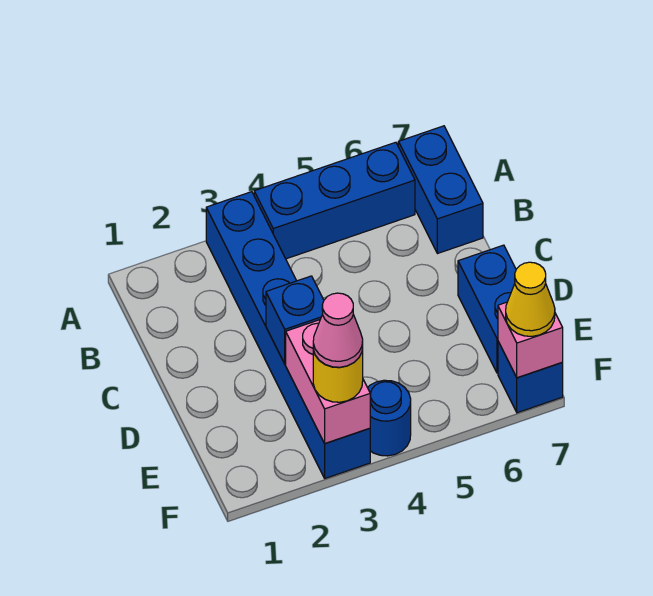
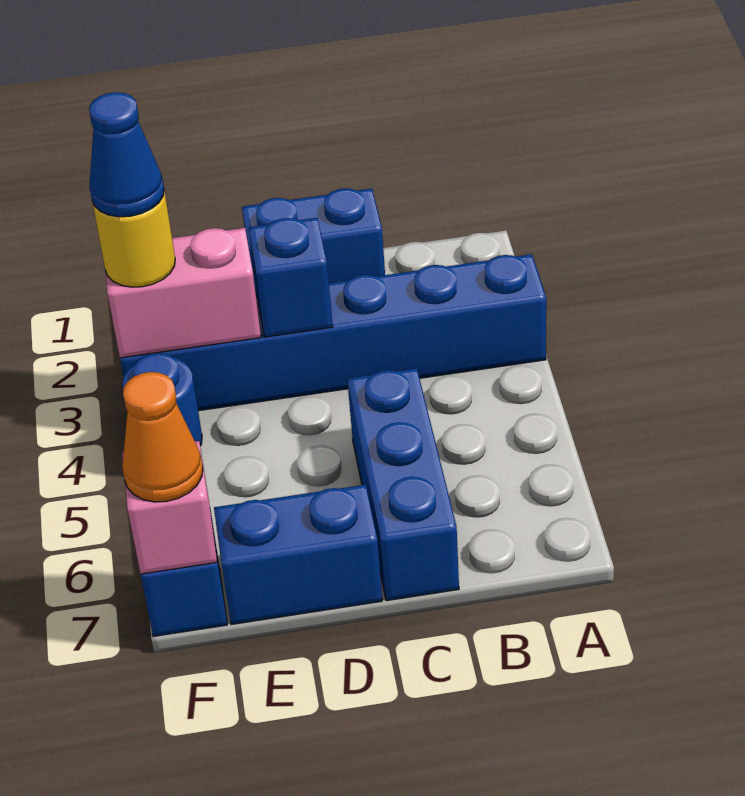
blue 1x3 brick [254,142,415,259] -> blue 1x3 brick moved to [347,368,459,601]
blue 1x2 brick [398,126,483,254] -> blue 1x2 brick moved to [242,188,385,293]
pink 1x1 cone [313,293,363,367] -> blue 1x1 cone [89,92,164,217]
yellow 1x1 cone [506,262,555,336] -> orange 1x1 cone [122,372,203,502]

